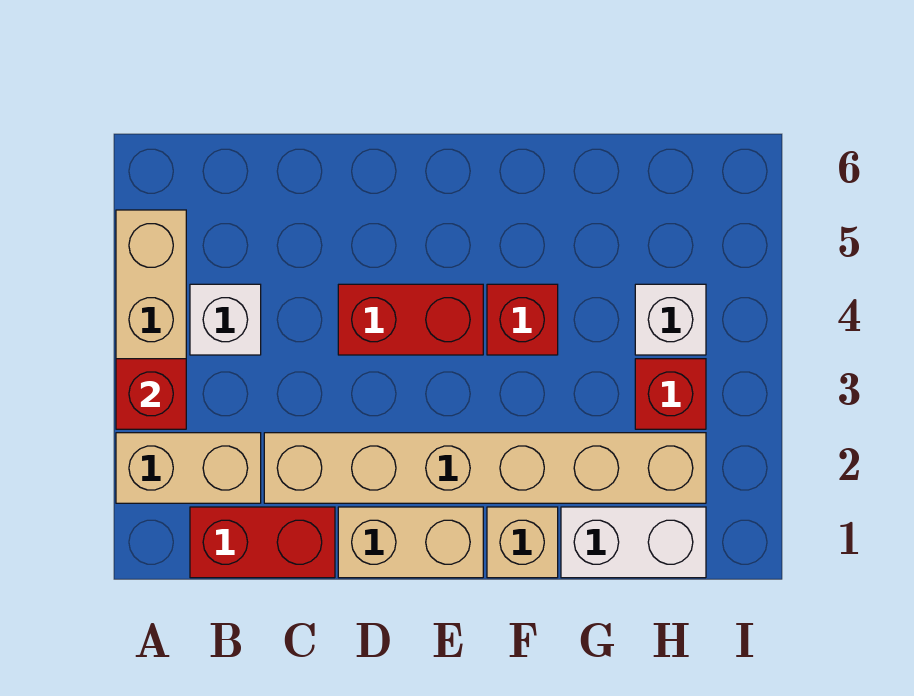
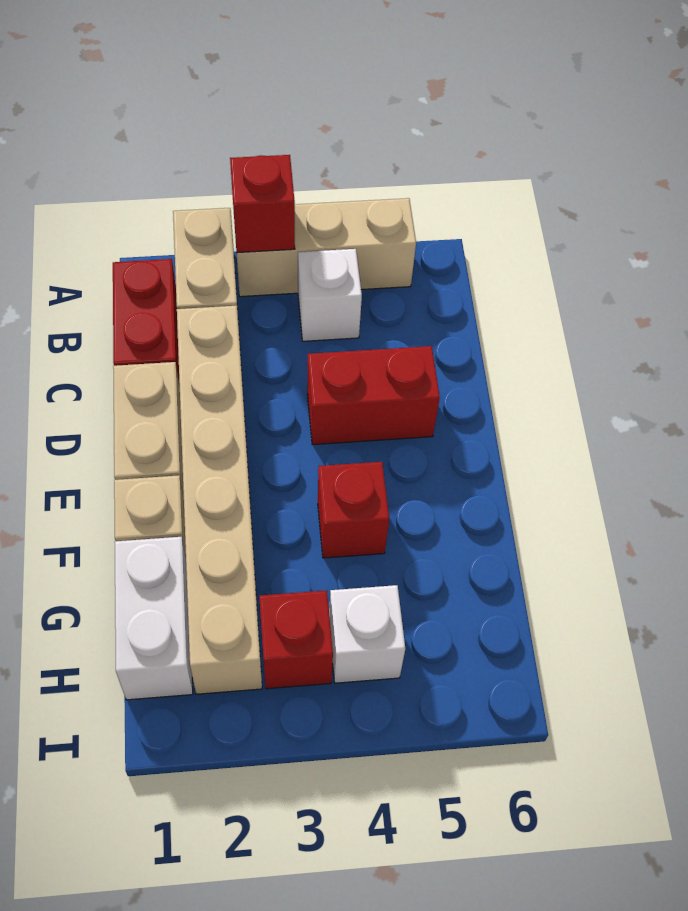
red 1x2 brick [338,284,483,355] -> red 1x2 brick turned to [307,346,440,445]

